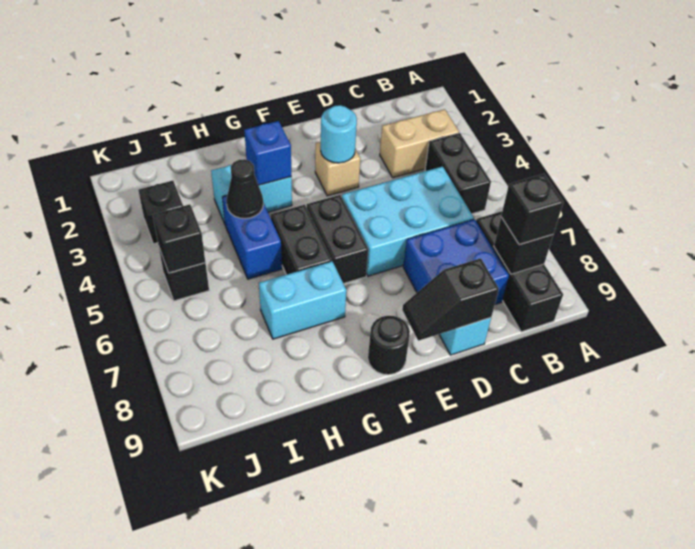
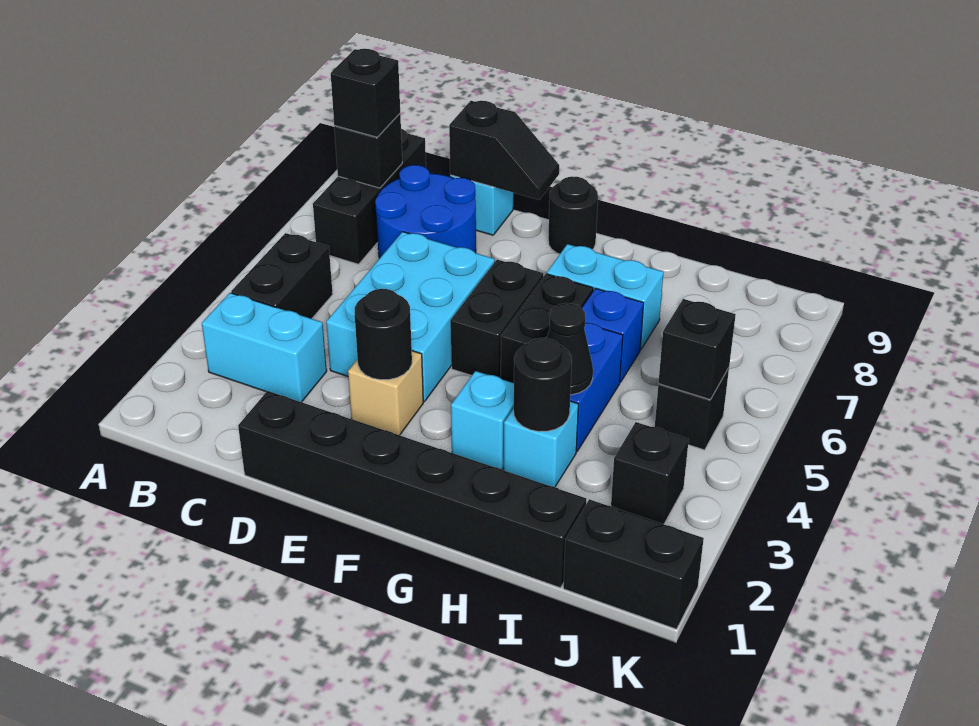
tan 1x2 brick [380,109,459,178] -> cyan 1x2 brick [202,293,327,402]
cyan 2x3 brick [342,167,474,276] -> cyan 2x3 brick turned to [326,232,495,402]
blue 2x2 brick [403,219,509,304] -> blue 2x2 round brick [375,165,476,258]
none -> black 1x6 brick [238,391,586,588]
cyan 1x1 round brick [321,105,357,163] -> black 1x1 round brick [354,289,412,380]
blue 1x1 brick [244,121,291,185] -> blue 1x1 brick moved to [582,288,644,382]
none -> black 1x1 round brick [514,338,572,432]
none -> black 1x2 brick [563,499,704,629]

